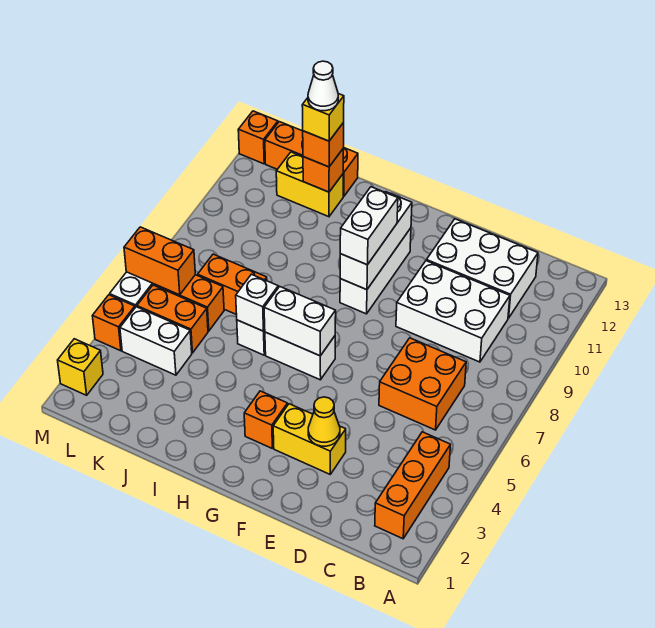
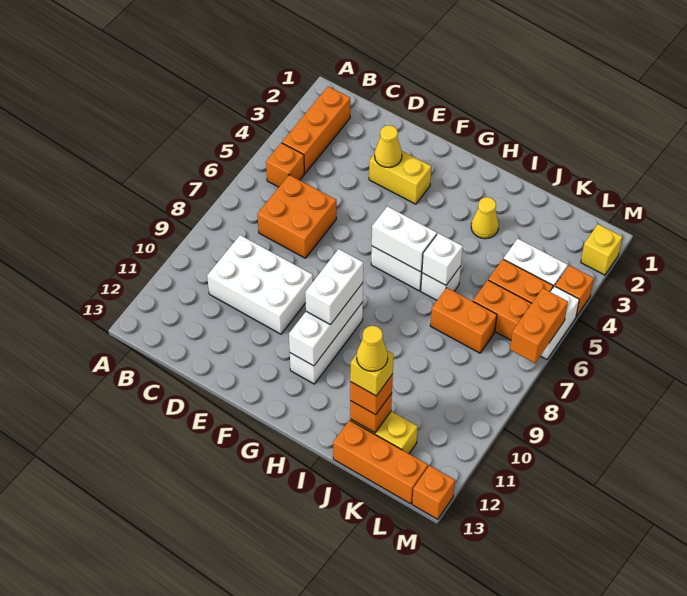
white 2x3 brick [426,219,538,318] -> none
orange 1x1 brick [244,391,288,448] -> orange 1x1 brick moved to [266,143,304,187]
none -> yellow 1x1 cone [471,197,499,239]
white 1x1 cone [308,61,338,111] -> yellow 1x1 cone [357,326,388,371]
orange 1x2 brick [124,227,195,295] -> orange 1x2 brick turned to [510,288,568,363]

